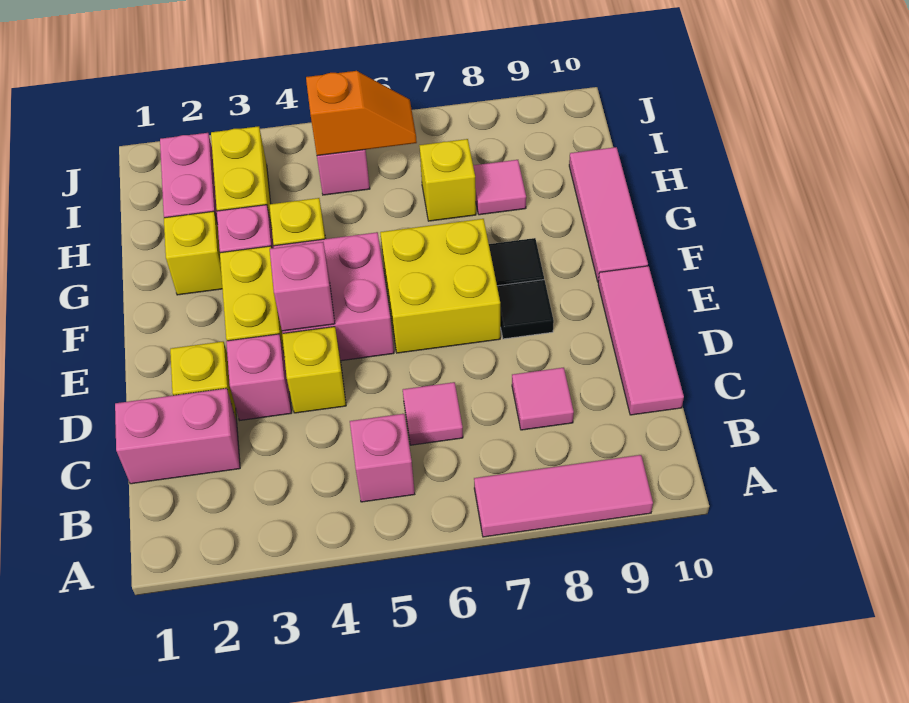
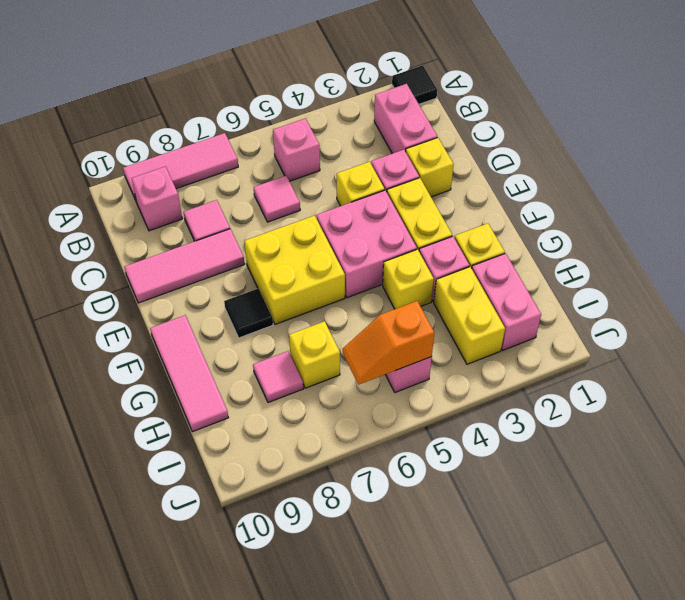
pink 1x2 brick [115,388,240,484] -> pink 1x2 brick turned to [374,84,437,154]
pink 1x3 tile [598,266,684,415] -> pink 1x3 tile turned to [125,229,244,303]
pink 1x1 brick [270,242,335,331] -> pink 1x1 brick moved to [132,167,182,231]
black 1x1 tile [497,280,554,339] -> black 1x1 tile moved to [392,65,437,104]

